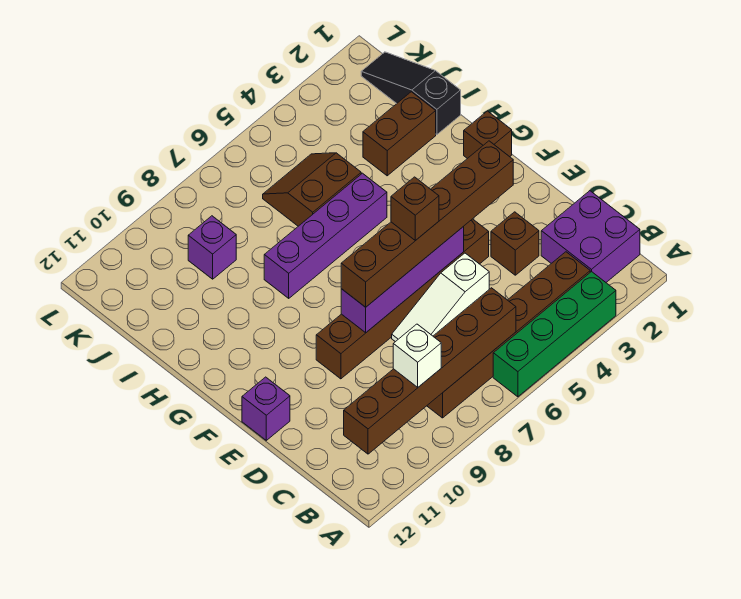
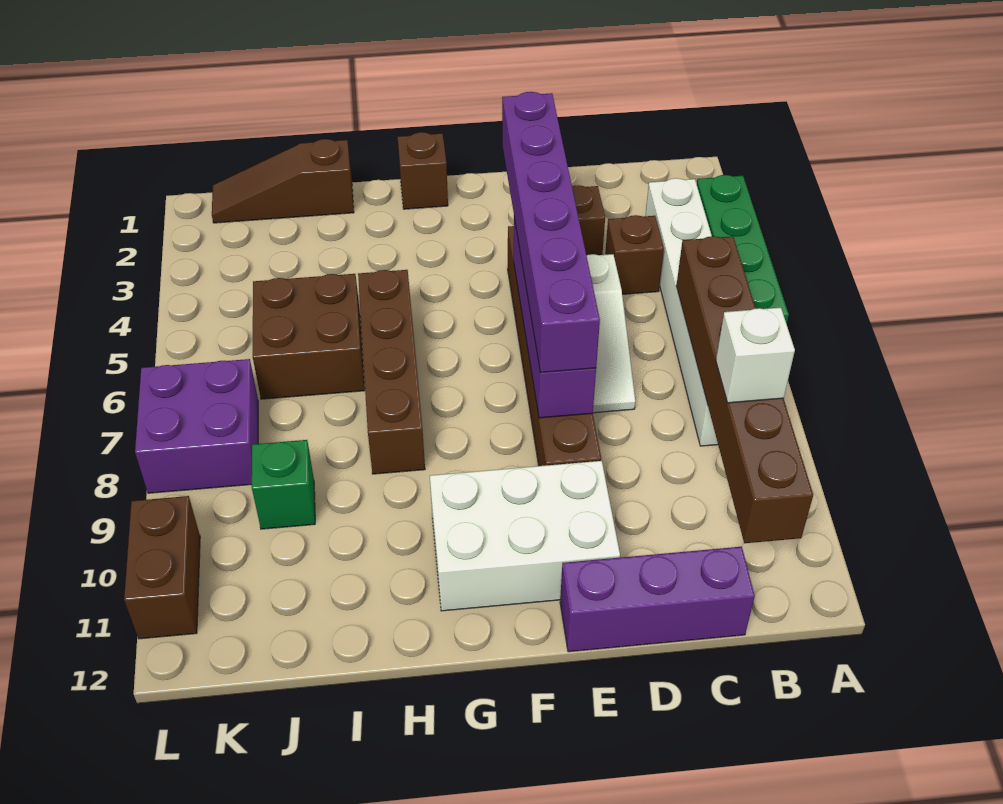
purple 2x2 brick [541,191,640,282] -> purple 2x2 brick moved to [135,359,258,493]
brown 1x6 brick [427,252,590,418] -> white 1x6 brick [646,178,718,446]
brown 1x6 brick [341,141,513,307] -> purple 1x6 brick [502,92,600,373]
brown 1x1 brick [391,177,439,241] -> brown 1x1 brick moved to [605,215,664,294]
none -> white 2x3 brick [430,461,620,611]
purple 1x1 brick [242,377,290,440] -> purple 1x3 brick [560,547,755,652]
purple 1x4 brick [264,173,387,298] -> brown 1x4 brick [358,270,425,474]
black 1x3 slope [361,52,461,135] -> brown 1x3 slope [212,139,354,223]
brown 1x2 brick [363,92,436,176] -> brown 1x2 brick moved to [124,496,200,639]
brown 2x2 slope [263,153,361,226] -> brown 2x2 brick [253,274,365,399]
purple 1x1 brick [188,216,236,279] -> green 1x1 brick [252,440,315,529]

